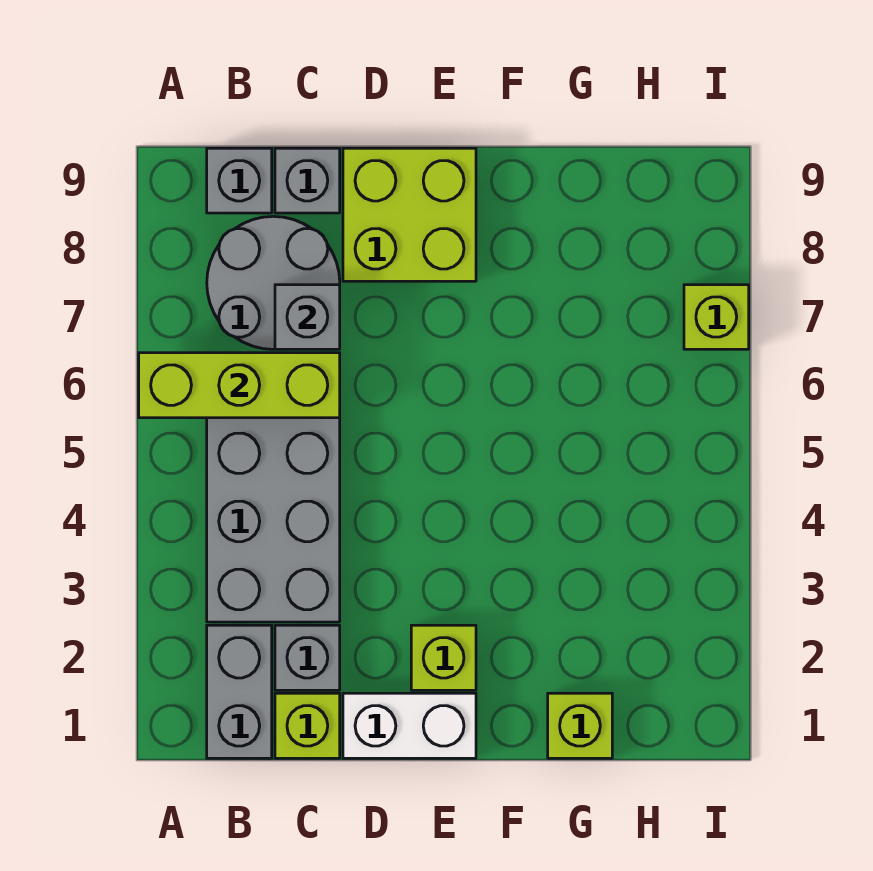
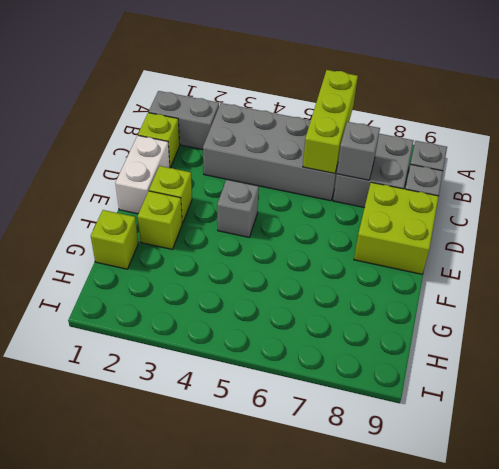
grey 2x2 round brick [207,216,340,349] -> grey 2x2 brick [333,134,414,208]
grey 1x1 brick [275,625,340,690] -> grey 1x1 brick moved to [217,180,259,237]
lime 1x1 brick [684,285,749,349] -> lime 1x1 brick moved to [138,191,182,249]

